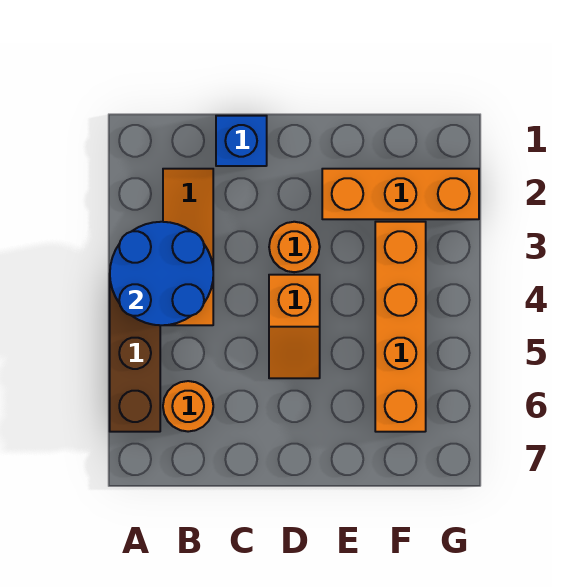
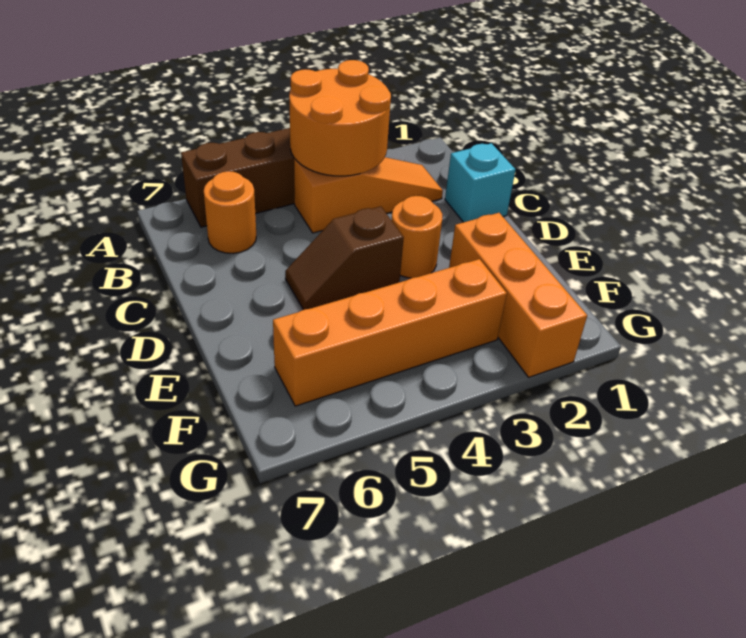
blue 2x2 round brick [110,222,213,325] -> orange 2x2 round brick [289,60,391,176]
blue 1x1 brick [216,116,267,166] -> cyan 1x1 brick [445,143,516,222]
orange 1x2 slope [269,275,320,378] -> brown 1x2 slope [285,207,404,310]

